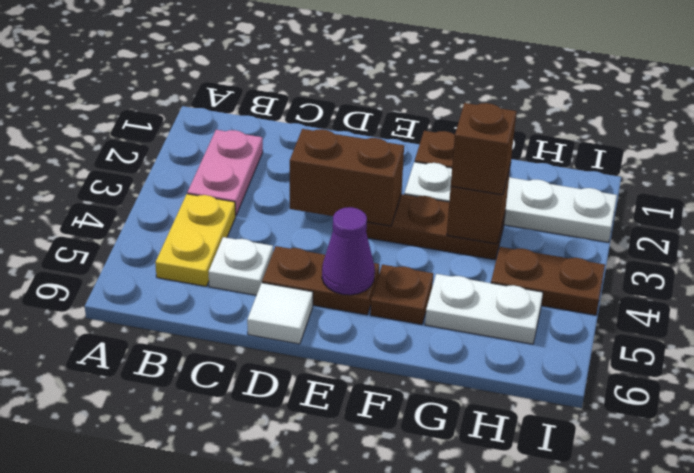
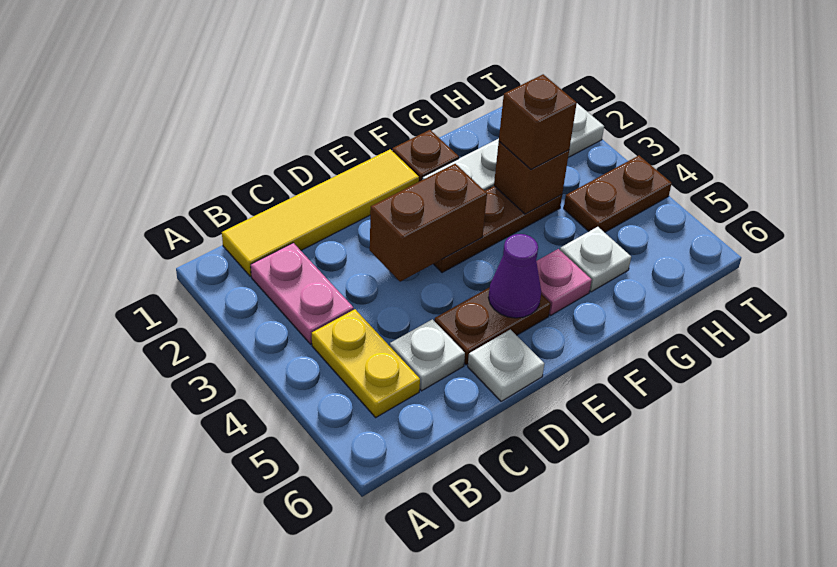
none -> yellow 1x4 tile [222,149,419,276]
white 1x1 tile [247,283,313,344] -> white 1x1 plate [468,329,544,401]
brown 1x1 plate [370,264,433,325] -> pink 1x1 plate [536,249,592,315]
white 1x2 plate [425,274,543,344] -> white 1x1 plate [560,227,631,292]

